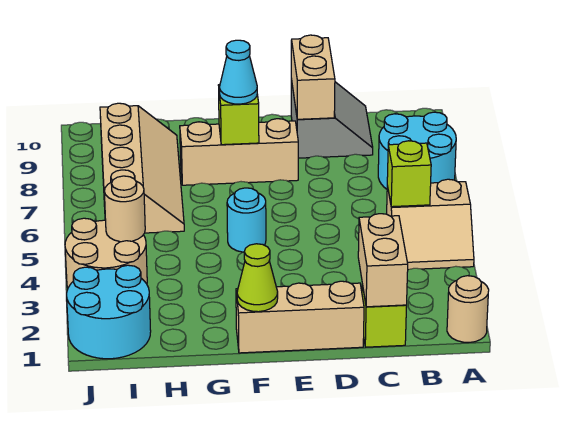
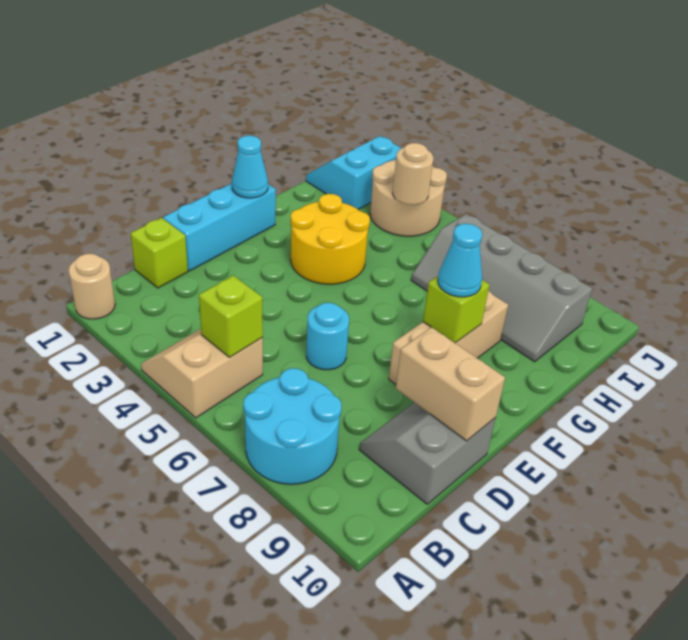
tan 1x2 brick [358,214,408,307] -> none
grey 2x2 slope [291,79,373,158] -> grey 2x2 slope turned to [359,403,496,504]
tan 1x3 brick [236,281,364,353] -> cyan 1x3 brick [163,183,276,271]
lime 1x1 cone [237,244,278,312] -> cyan 1x1 cone [232,136,268,198]
none -> yellow 2x2 round brick [290,194,370,284]
cyan 1x1 round brick [227,188,266,252] -> cyan 1x1 round brick moved to [306,303,349,370]
tan 2x4 slope [100,103,184,233] -> grey 2x4 slope [411,214,592,362]
cyan 2x2 round brick [67,265,151,359] -> cyan 2x2 slope [306,136,401,209]

